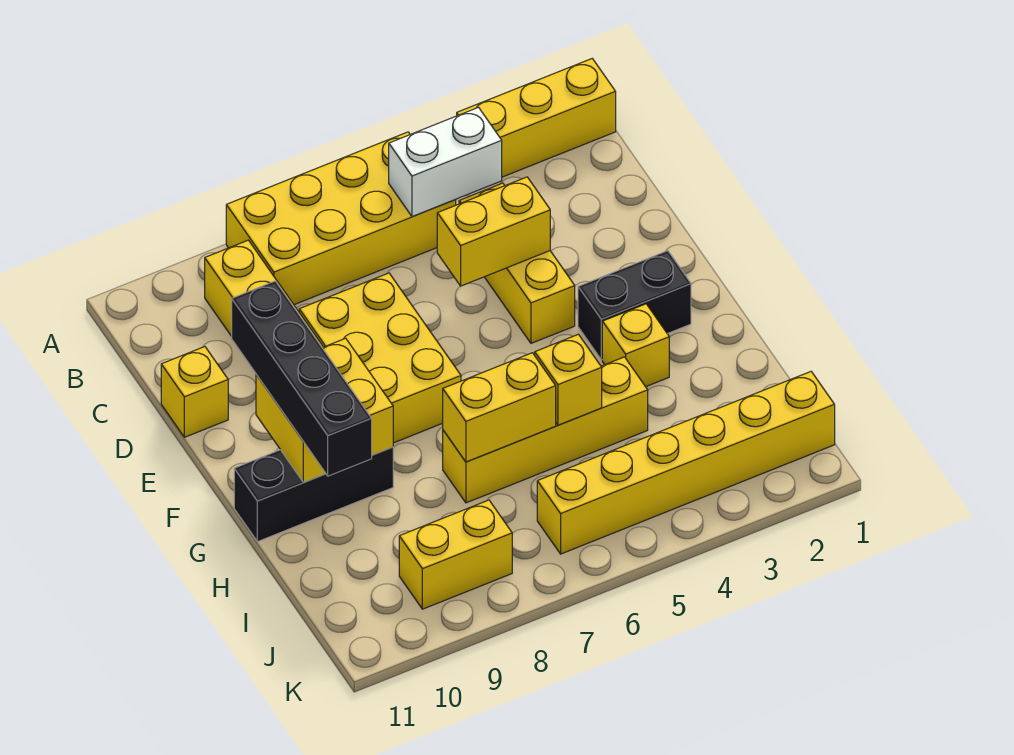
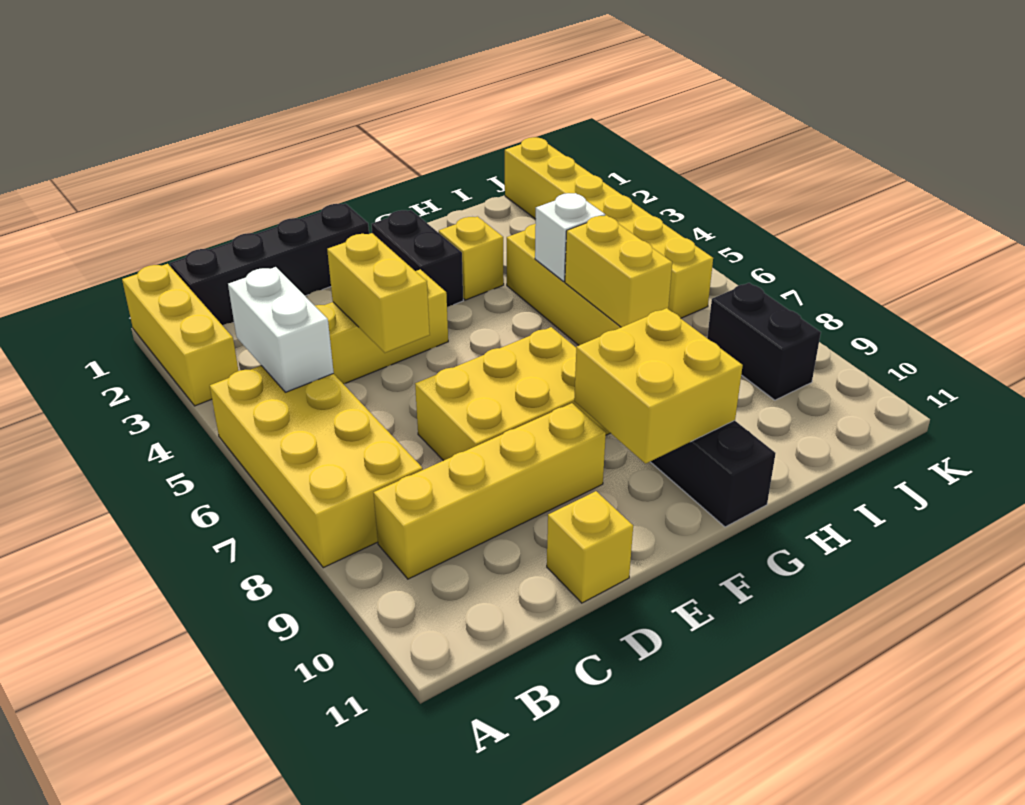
black 1x4 brick [232,281,372,476] -> black 1x4 brick moved to [170,204,369,325]
yellow 1x1 brick [535,334,602,425] -> white 1x1 brick [535,193,605,281]
yellow 1x2 brick [399,500,512,609] -> black 1x2 brick [707,283,821,400]

